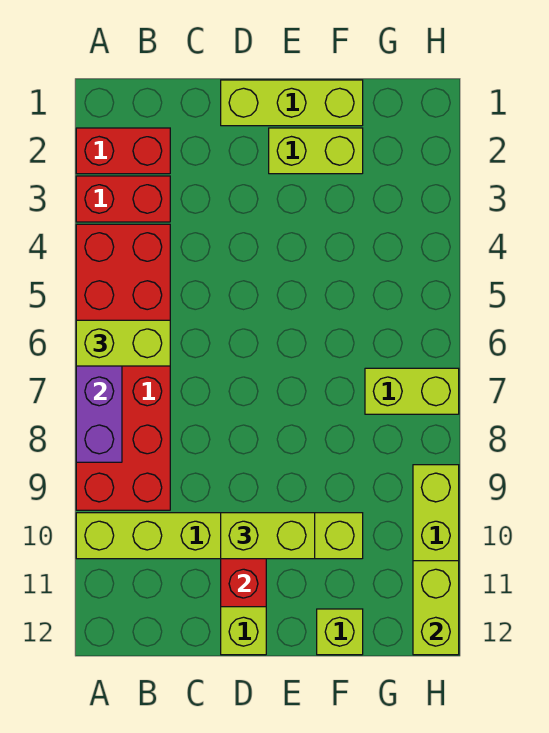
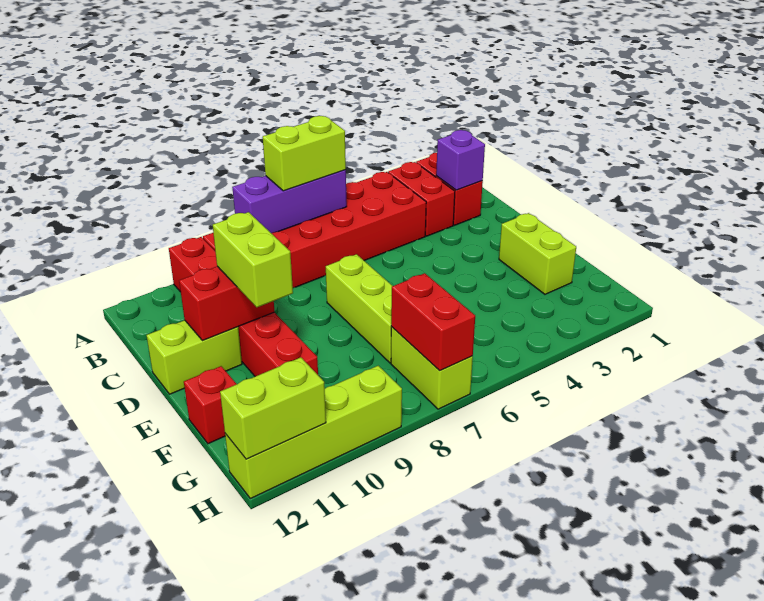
lime 1x2 brick [76,320,170,366] -> lime 1x2 brick turned to [263,116,346,191]
lime 1x6 brick [76,513,363,559] -> red 1x6 brick [169,237,318,376]
none -> purple 1x1 brick [436,130,485,190]
lime 1x3 brick [221,80,363,126] -> lime 1x3 brick moved to [326,254,392,363]
lime 1x1 brick [317,609,363,655] -> red 1x1 brick [184,366,236,444]
none -> red 1x2 brick [391,273,475,371]

